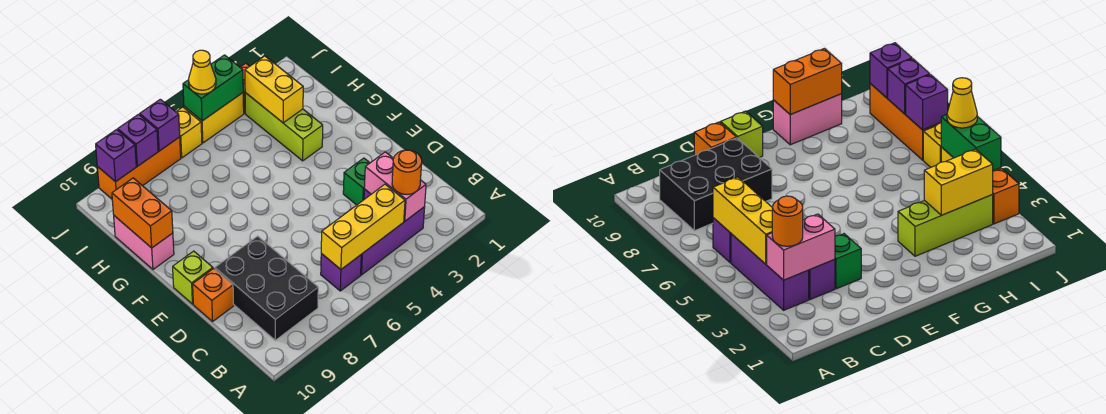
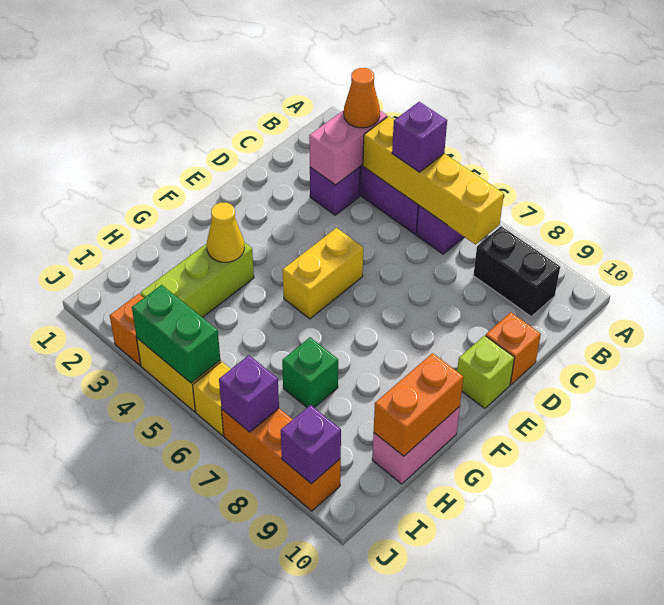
orange 1x1 round brick [392,150,422,194] -> orange 1x1 cone [344,68,380,128]
yellow 1x3 brick [321,184,405,269] -> yellow 1x4 brick [363,116,504,244]
black 2x3 brick [215,236,318,340] -> black 1x2 brick [473,226,560,316]
green 1x1 brick [343,158,370,205] -> green 1x1 brick moved to [282,337,338,408]
yellow 1x2 brick [245,56,303,123] -> yellow 1x2 brick moved to [283,228,363,319]
yellow 1x1 cone [189,50,216,94] -> yellow 1x1 cone moved to [207,203,244,262]
purple 1x1 brick [118,114,158,166] -> purple 1x1 brick moved to [392,102,447,172]

